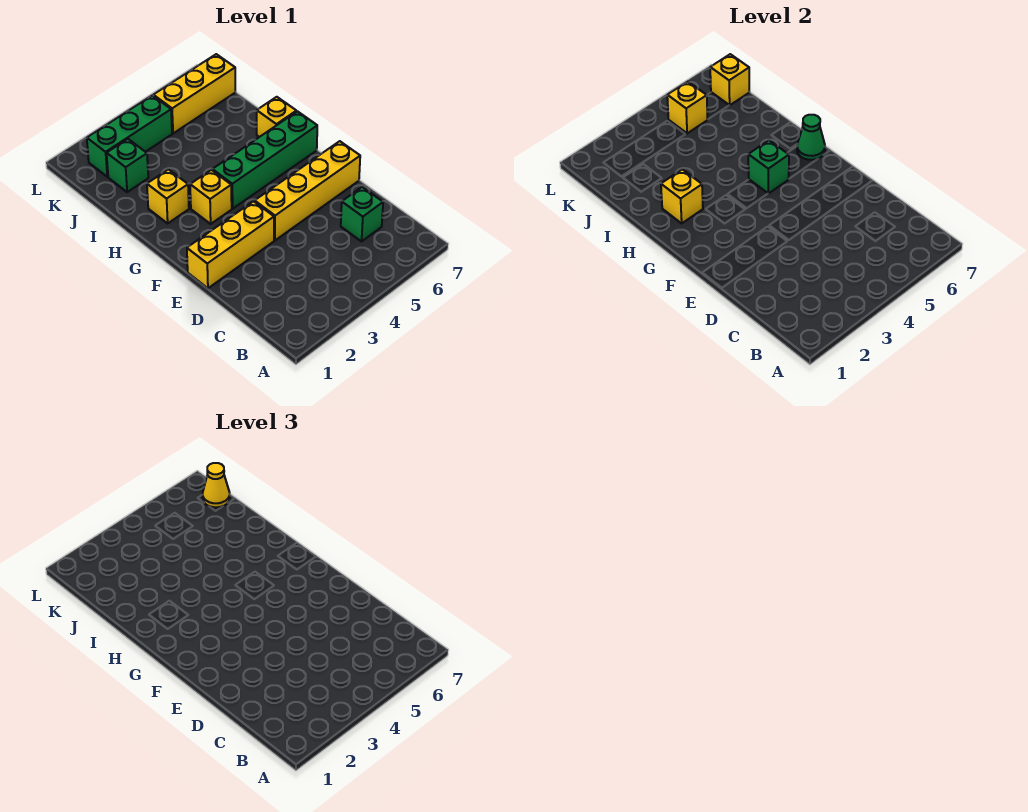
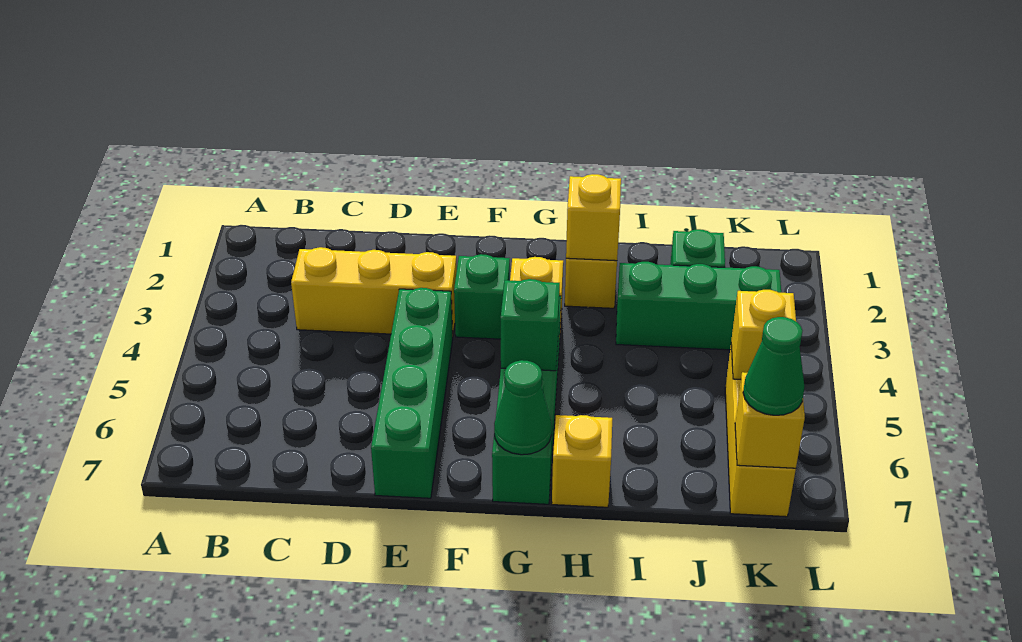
green 1x1 brick [341,187,383,241] -> green 1x1 brick moved to [454,254,510,339]
yellow 1x3 brick [187,201,274,288] -> yellow 1x3 brick turned to [291,247,457,334]
yellow 1x4 brick [255,141,360,240] -> green 1x4 brick [371,288,453,498]
green 1x3 brick [87,95,172,177] -> green 1x3 brick turned to [616,262,781,350]
yellow 1x1 cone [203,463,230,507] -> green 1x1 cone [743,317,805,415]

